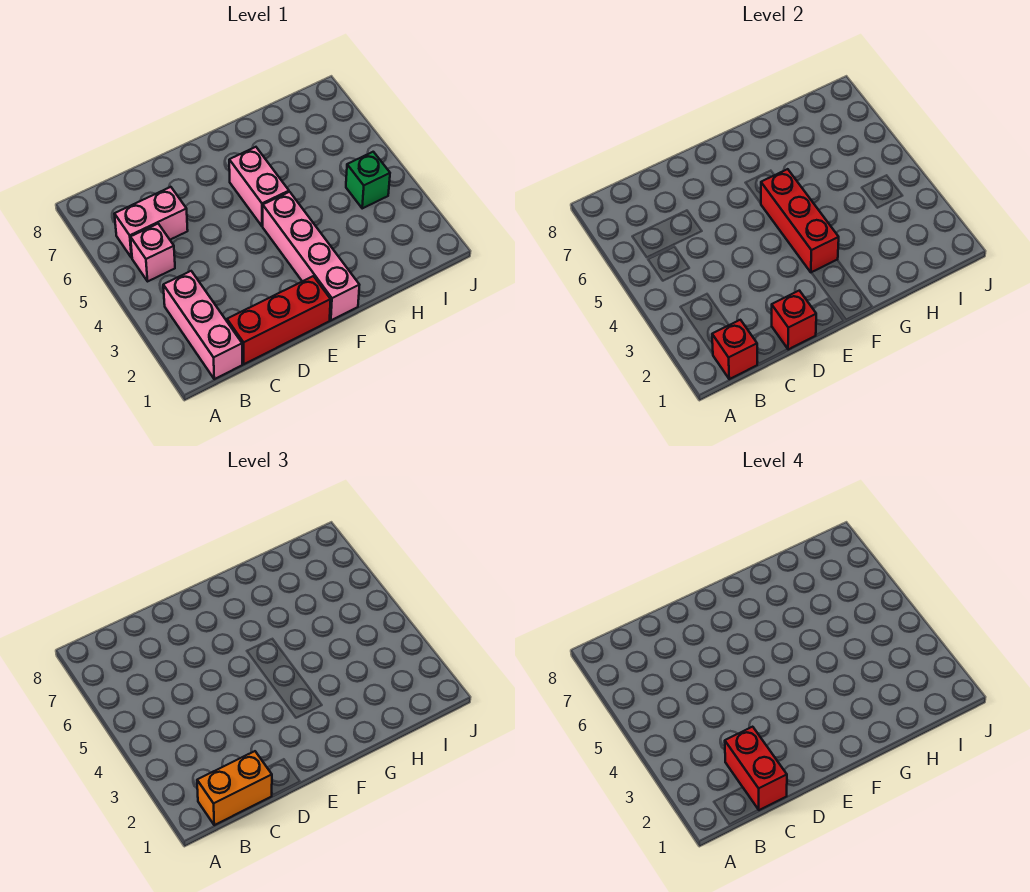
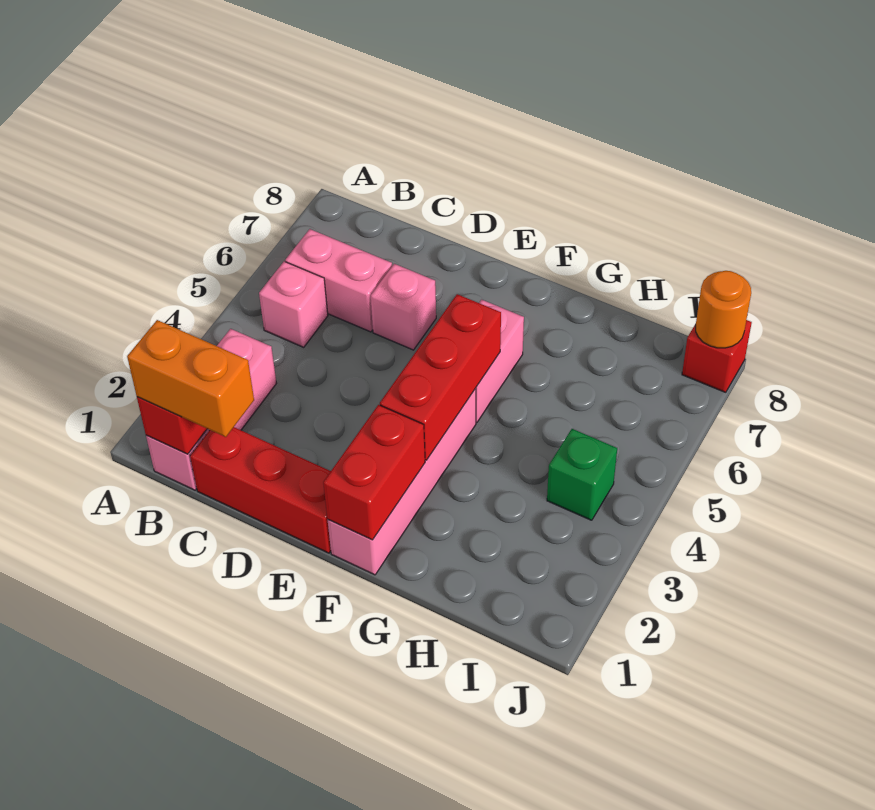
red 1x2 brick [725,727,787,810] -> red 1x2 brick moved to [323,405,425,540]
red 1x1 brick [772,291,816,350] -> red 1x1 brick moved to [682,320,752,392]
none -> pink 1x1 brick [371,264,436,350]
none -> orange 1x1 round brick [695,271,751,348]

